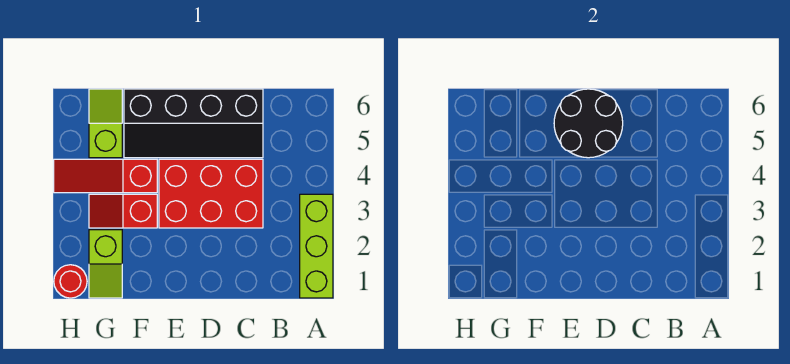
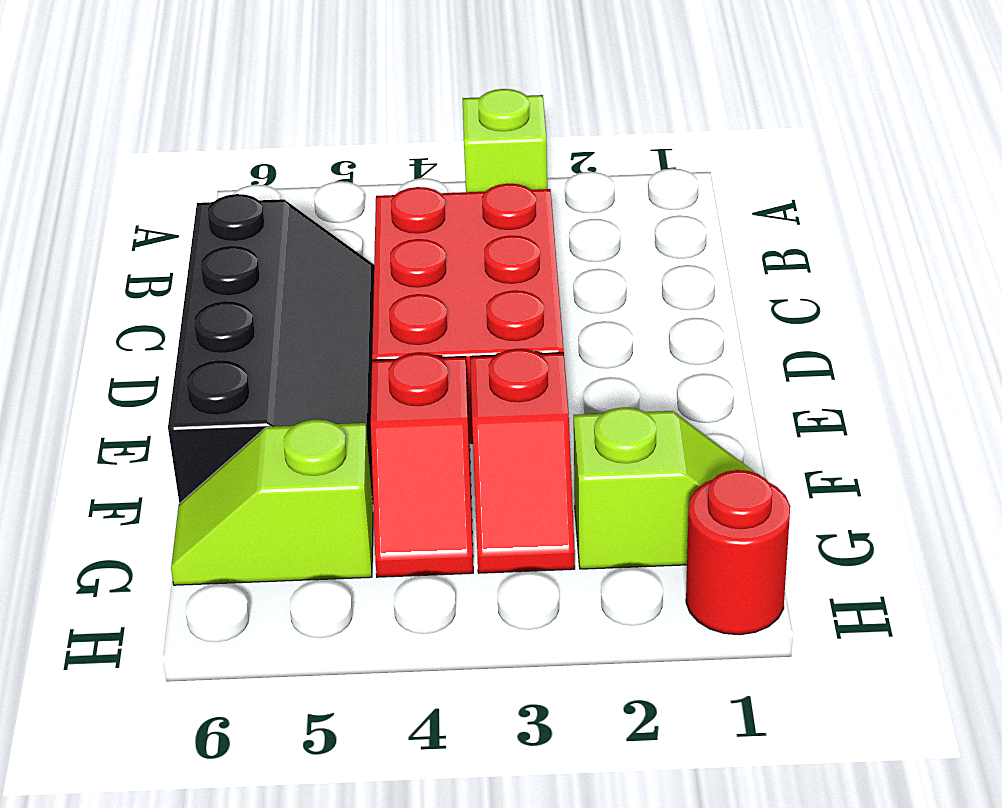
lime 1x3 brick [300,194,333,298] -> lime 1x1 brick [463,89,547,192]
black 2x2 round brick [554,89,623,158] -> none
red 1x3 slope [54,159,157,193] -> red 1x2 slope [371,353,473,577]

